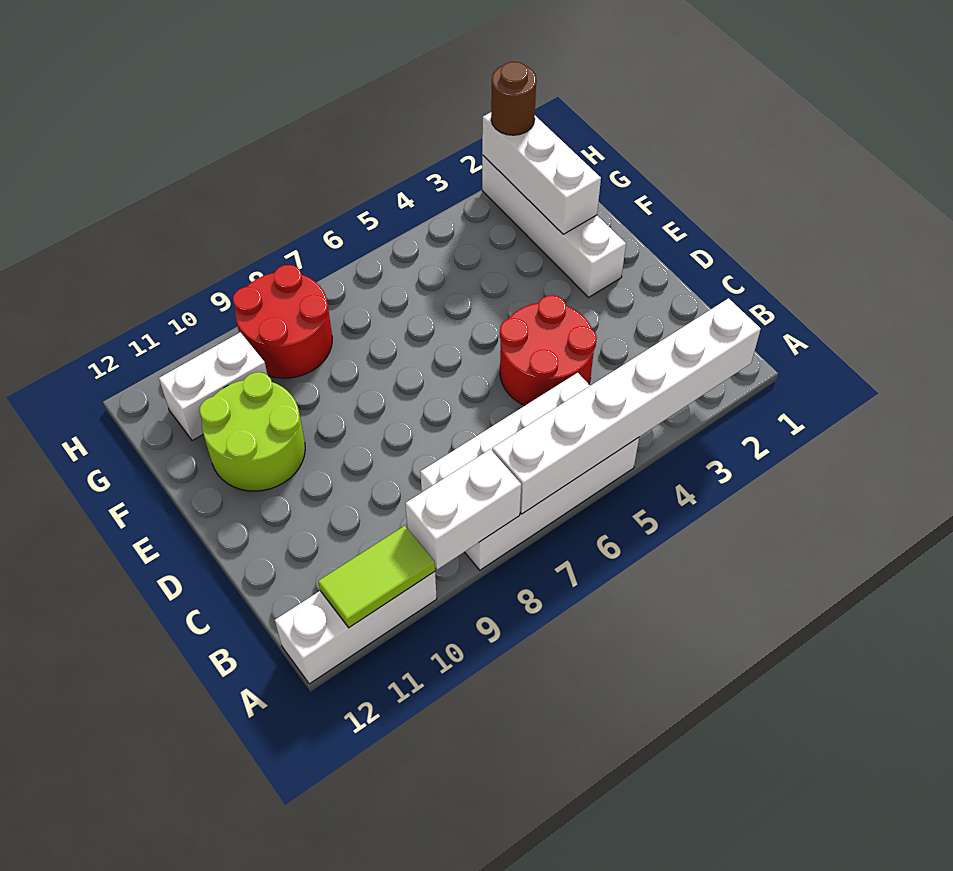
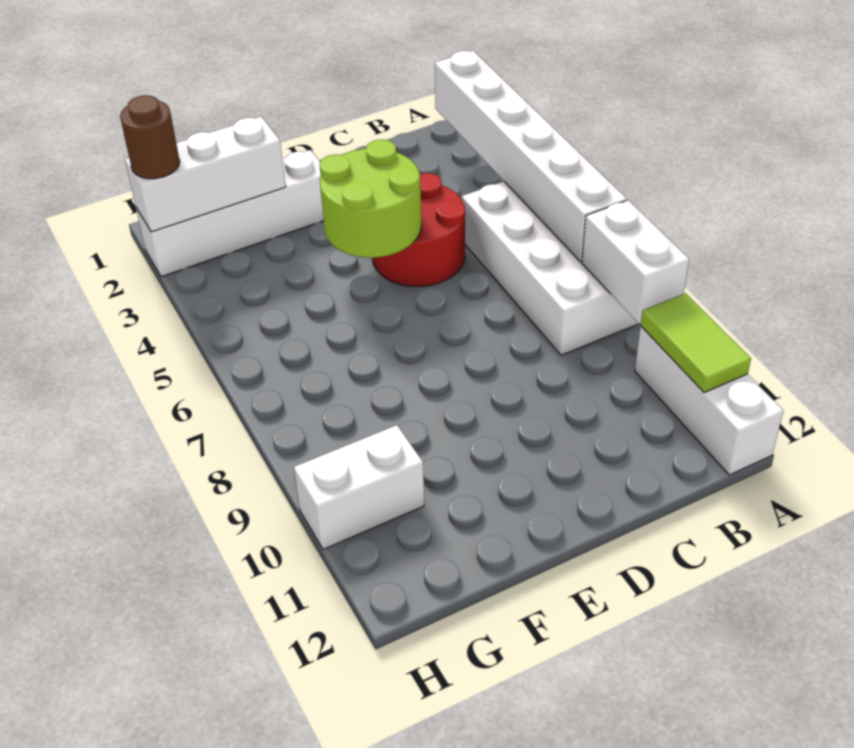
lime 2x2 round brick [199,372,305,491] -> lime 2x2 round brick moved to [320,140,422,258]
red 2x2 round brick [233,265,332,378] -> none
white 1x2 brick [159,332,267,441] -> white 1x2 brick turned to [294,425,424,549]

